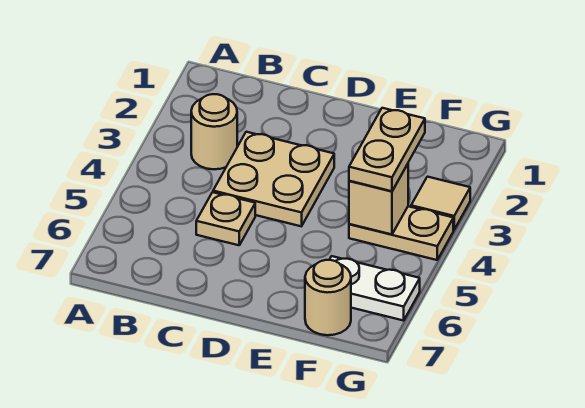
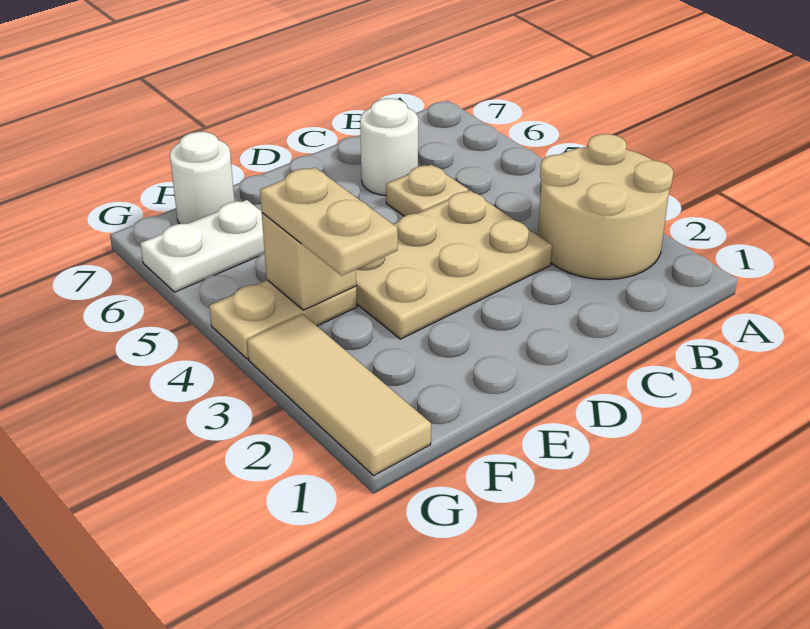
tan 1x1 round brick [191,94,237,169] -> tan 2x2 round brick [538,134,674,280]
tan 2x2 plate [213,132,334,226] -> tan 2x3 plate [356,191,552,339]
none -> white 1x1 round brick [360,98,418,195]
tan 1x1 round brick [305,260,351,335] -> white 1x1 round brick [170,132,234,224]
tan 1x1 tile [411,177,470,230] -> tan 1x3 tile [247,314,431,475]

